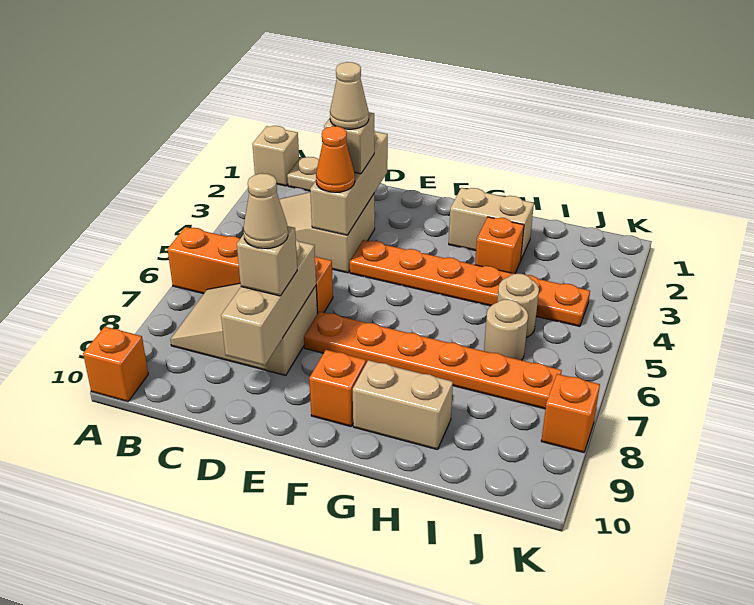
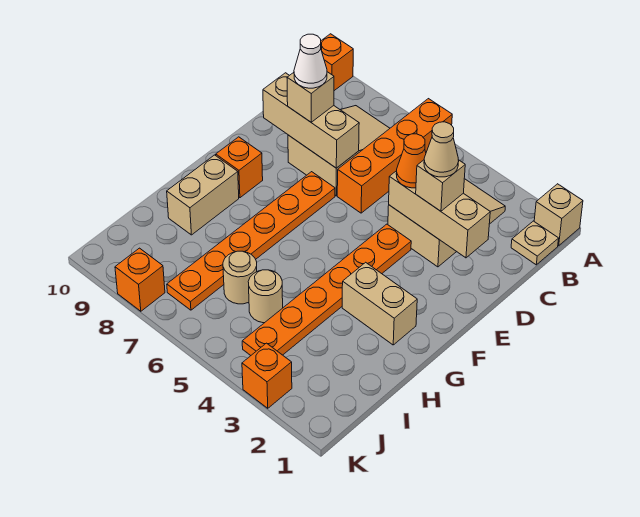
tan 1x1 cone [243,173,288,249] -> white 1x1 cone [294,34,327,88]
tan 1x2 brick [449,188,534,259] -> tan 1x2 brick turned to [342,262,417,345]
orange 1x1 brick [475,217,524,274] -> orange 1x1 brick moved to [242,343,292,408]

